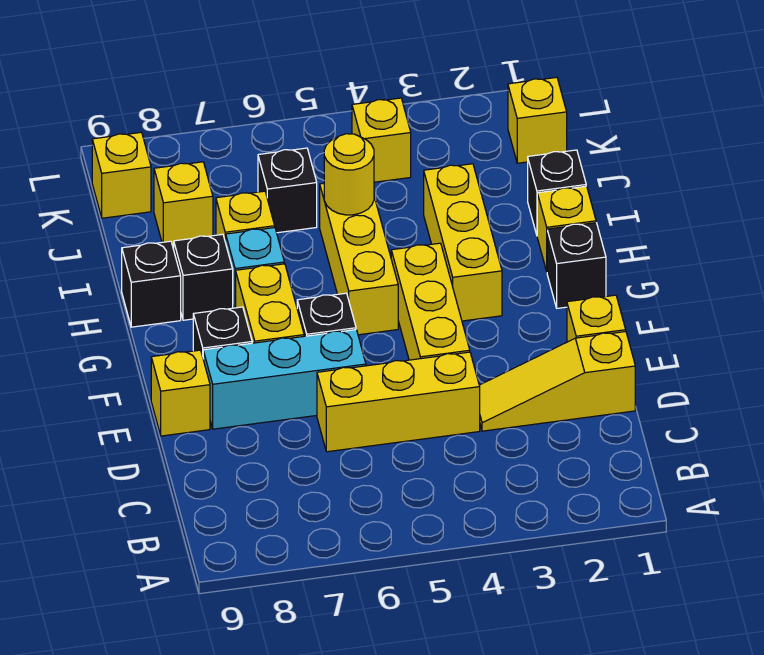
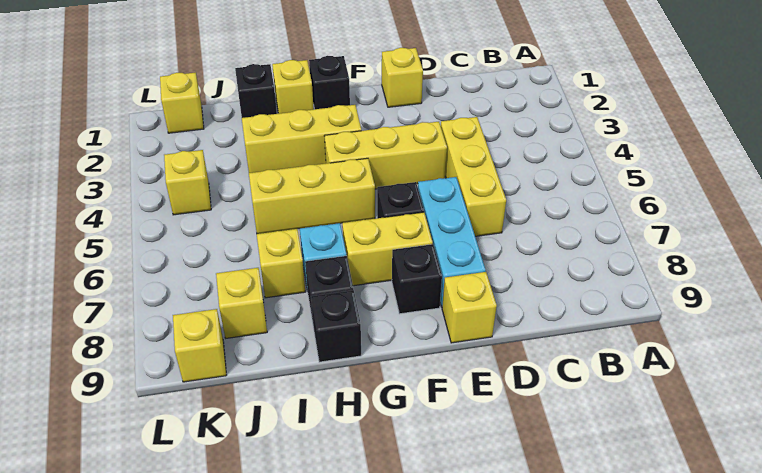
yellow 1x3 slope [479,332,635,431] -> none
yellow 1x1 round brick [324,134,374,215] -> none
black 1x1 brick [258,148,317,233] -> none

